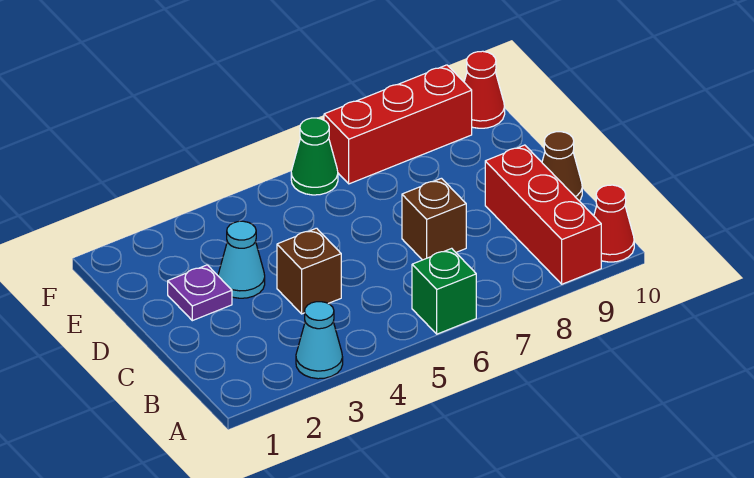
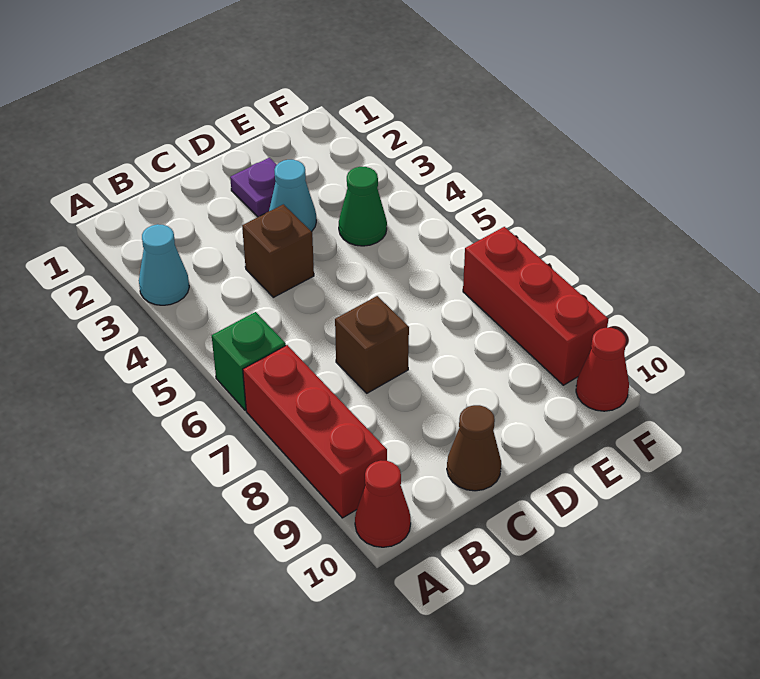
red 1x3 brick [485,145,601,284] -> red 1x3 brick turned to [243,345,387,518]
green 1x1 cone [291,118,338,195] -> green 1x1 cone moved to [339,167,387,246]

